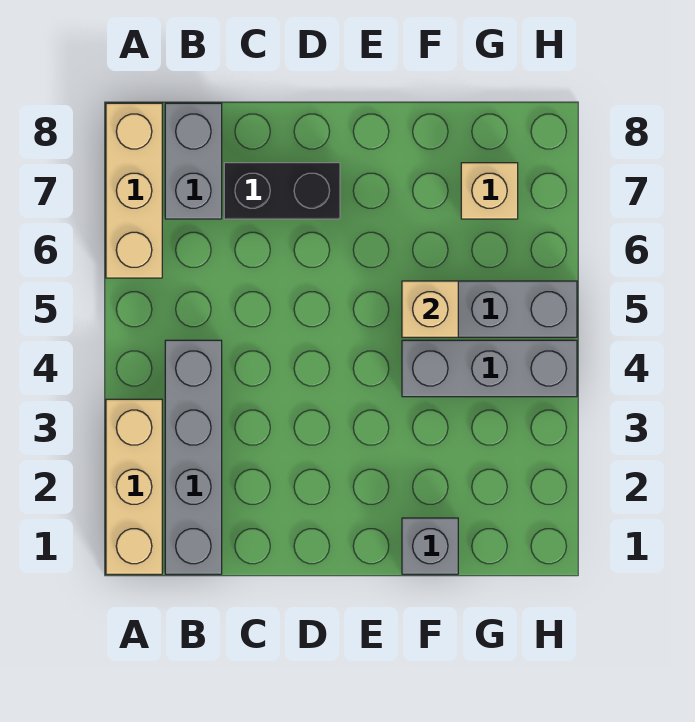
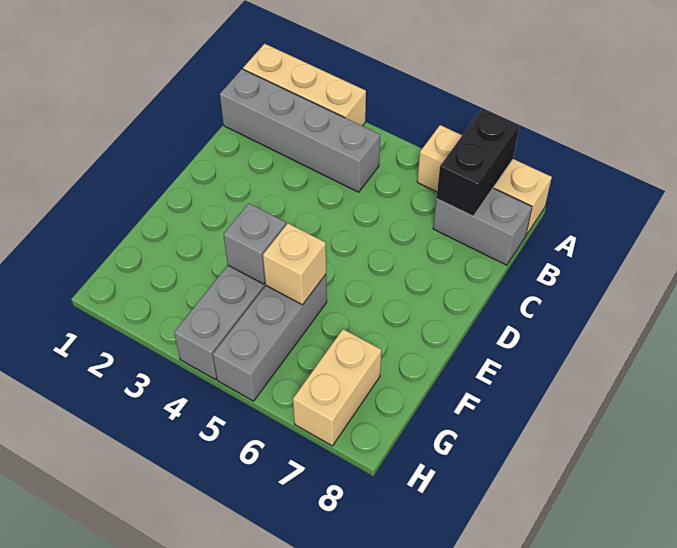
black 1x2 brick [224,163,340,219] -> black 1x2 brick moved to [436,109,519,216]
grey 1x1 brick [402,518,458,574] -> grey 1x1 brick moved to [224,203,286,284]
tan 1x1 brick [461,163,518,219] -> tan 1x2 brick [293,329,381,446]

